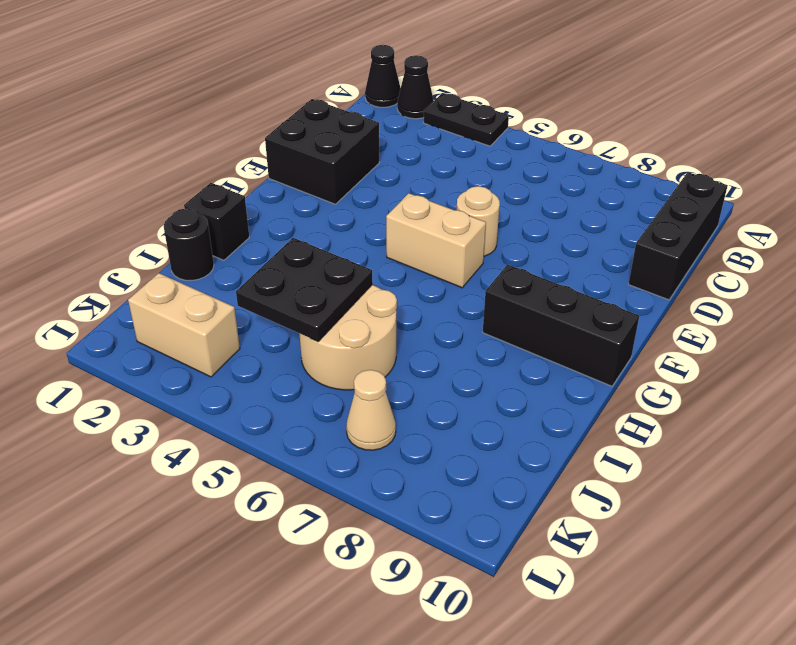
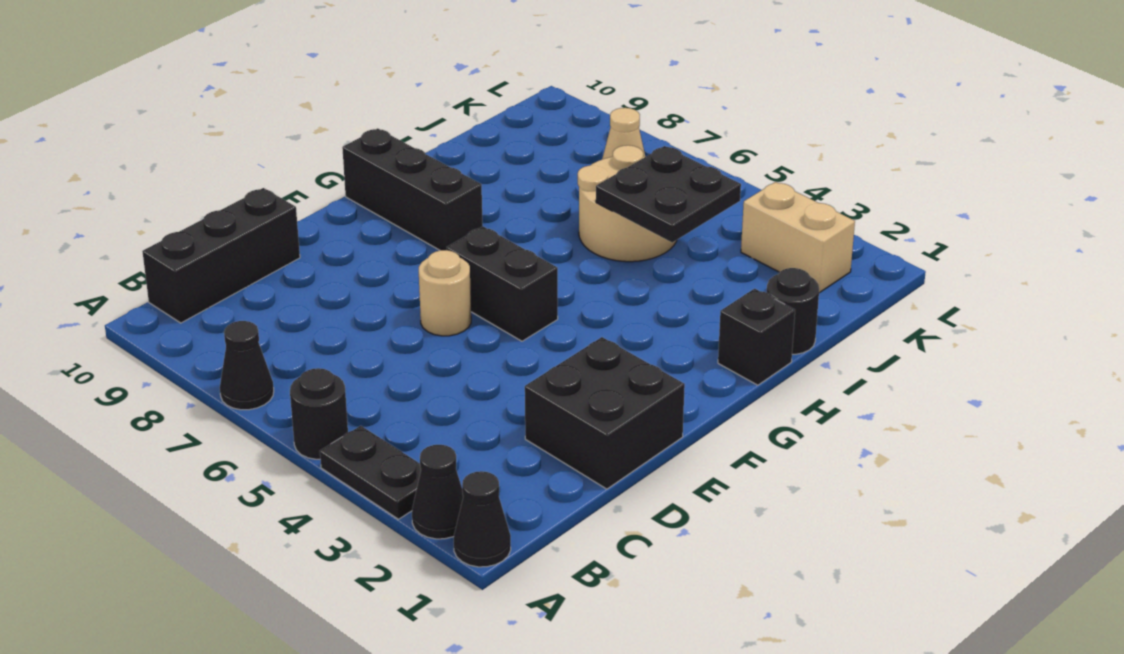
none -> black 1x1 round brick [290,368,348,459]
none -> black 1x1 cone [220,321,274,410]
tan 1x2 brick [386,193,486,288] -> black 1x2 brick [447,227,558,341]

